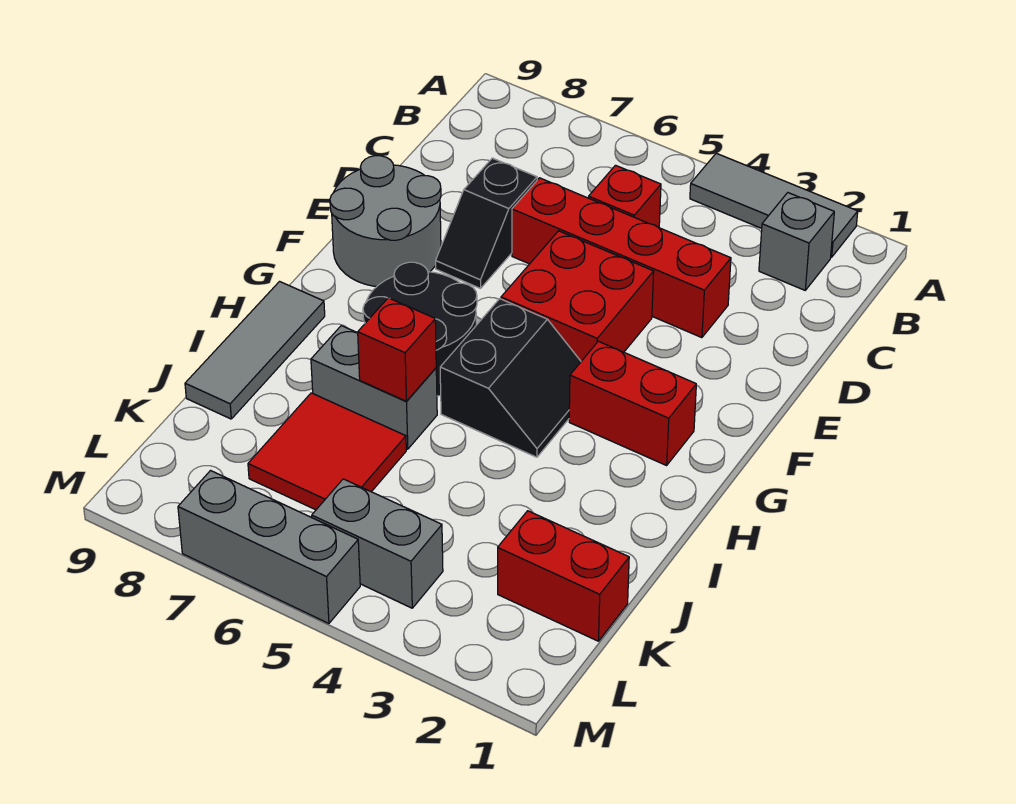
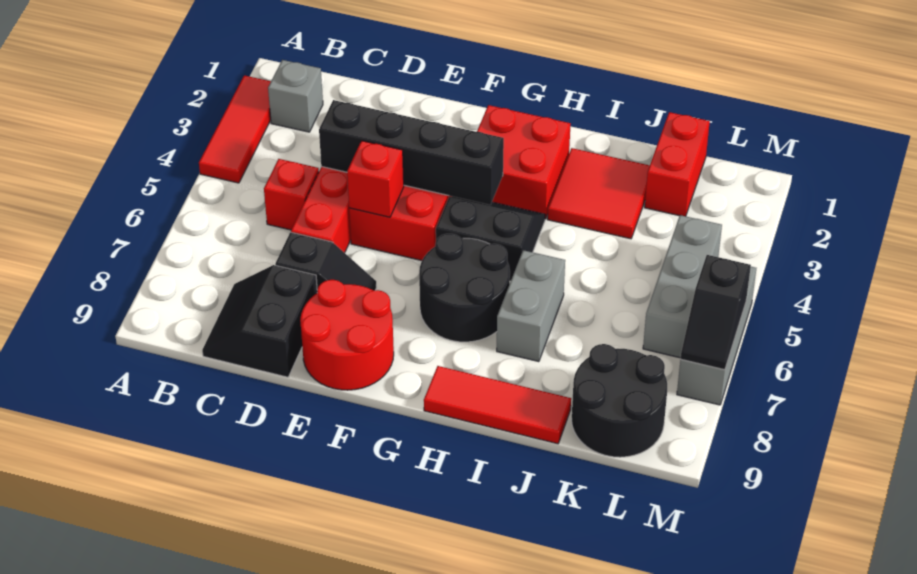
grey 1x3 tile [690,153,858,257] -> red 1x3 tile [199,75,271,183]
none -> black 2x2 slope [202,265,318,377]
none -> black 1x4 brick [319,100,504,205]
grey 2x2 round brick [330,156,441,287] -> red 2x2 round brick [300,280,394,390]
red 1x2 brick [569,341,696,465] -> red 2x2 brick [477,105,571,219]
grey 1x3 tile [185,282,325,419] -> red 1x3 tile [424,366,571,444]
red 1x1 brick [358,298,436,401] -> red 1x1 brick moved to [347,141,404,217]
red 2x2 tile [248,393,406,510] -> red 2x2 tile moved to [548,148,650,239]
none -> black 2x2 round brick [572,344,667,457]
grey 1x2 brick [312,479,443,608] -> grey 1x3 brick [643,215,722,358]
none -> black 1x2 slope [681,255,751,370]

